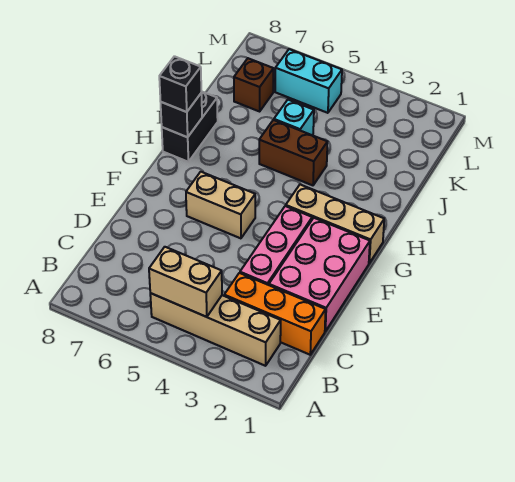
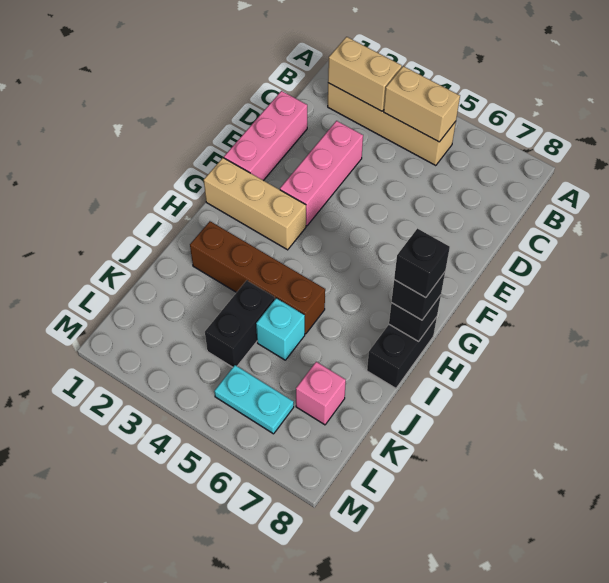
orange 1x3 brick [224,273,326,355] -> none
pink 2x3 brick [269,218,370,331] -> pink 1x3 brick [224,91,307,181]
tan 1x2 brick [186,172,255,238] -> tan 1x2 brick moved to [328,37,402,111]
none -> black 1x1 brick [394,229,450,298]
brown 1x2 brick [259,120,327,185] -> brown 1x4 brick [190,221,325,334]
none -> black 1x2 brick [205,280,275,367]
brown 1x1 brick [234,58,273,111] -> pink 1x1 brick [296,362,346,425]
cyan 1x2 brick [275,49,342,113] -> cyan 1x2 plate [214,365,294,434]

